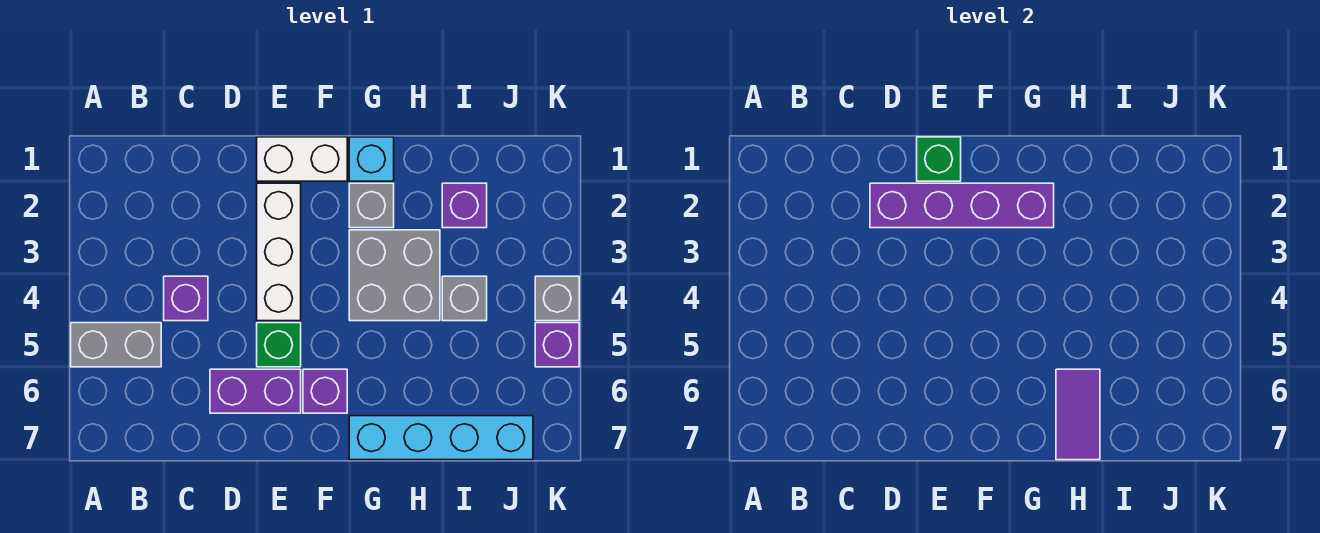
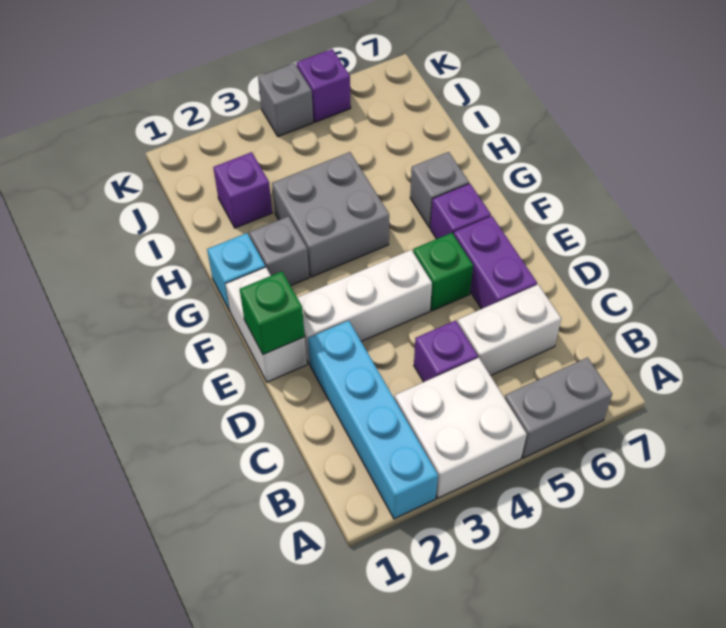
none -> white 2x2 brick [395,358,527,498]
grey 1x2 brick [71,323,161,367] -> grey 1x2 brick turned to [505,357,612,458]
none -> white 1x2 brick [457,285,561,376]
purple 1x4 brick [870,183,1054,228] -> none
cyan 1x4 brick [349,416,533,460] -> cyan 1x4 brick moved to [308,321,438,519]
purple 1x2 tile [1056,369,1100,460] -> none
grey 1x1 brick [442,276,487,321] -> grey 1x1 brick moved to [410,152,469,228]

